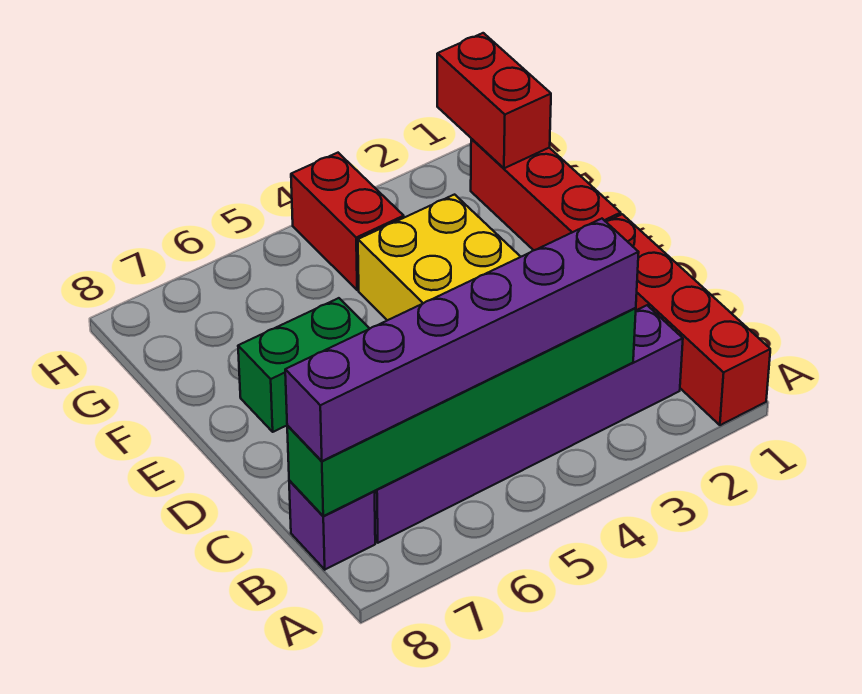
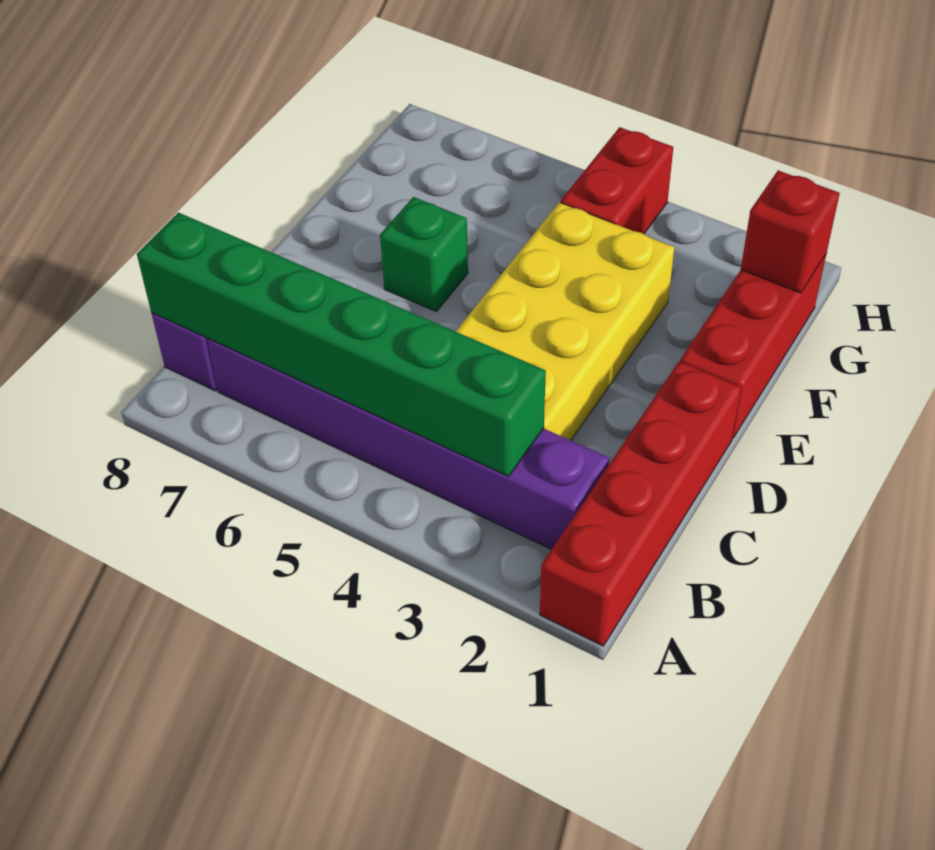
purple 1x6 brick [285,219,639,461] -> none
green 1x2 brick [238,298,370,432] -> green 1x1 brick [380,197,468,311]
red 1x2 brick [437,33,551,168] -> red 1x1 brick [741,171,840,293]

